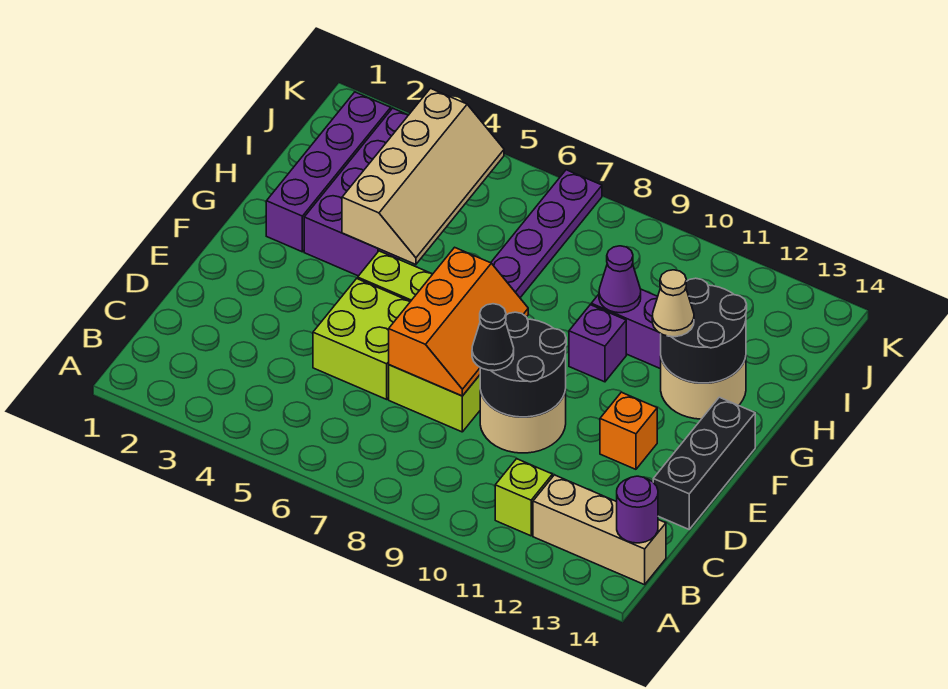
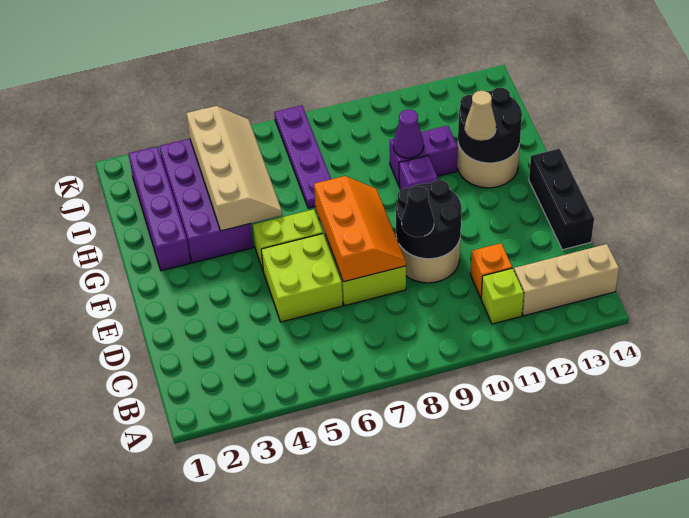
purple 1x1 round brick [617,476,658,543] -> none
orange 1x1 brick [600,392,657,469] -> orange 1x1 brick moved to [470,243,512,298]

